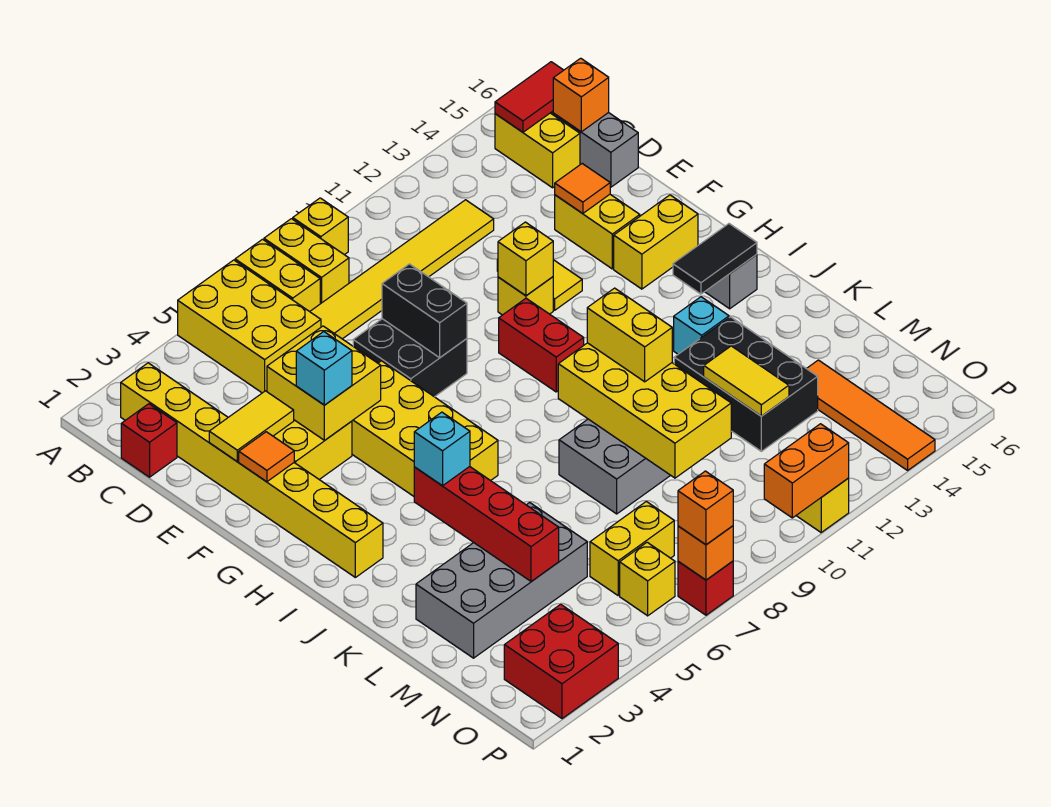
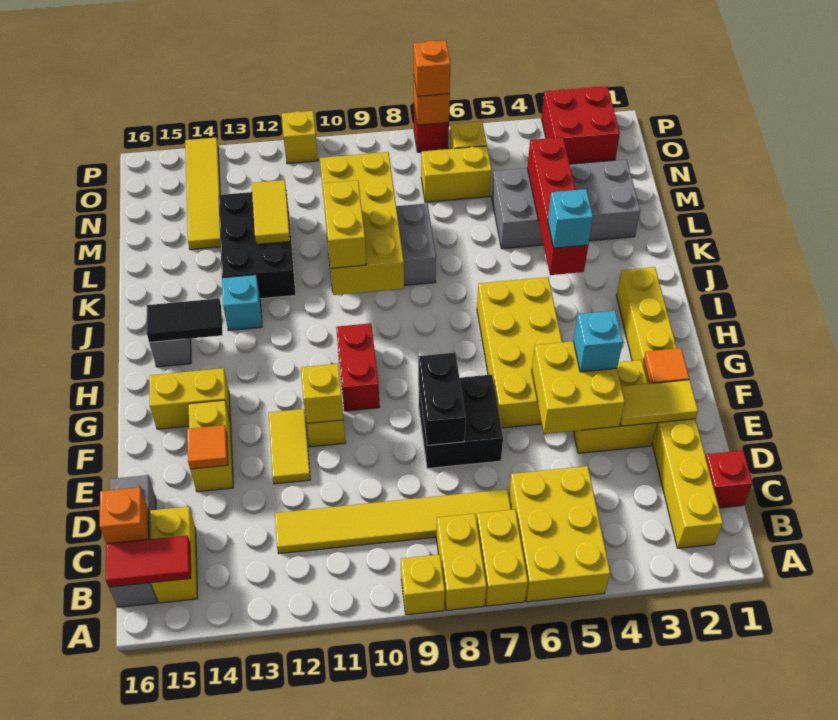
orange 1x4 tile [806,360,935,470] -> yellow 1x4 tile [185,138,221,250]
orange 1x2 brick [764,424,849,518] -> none

